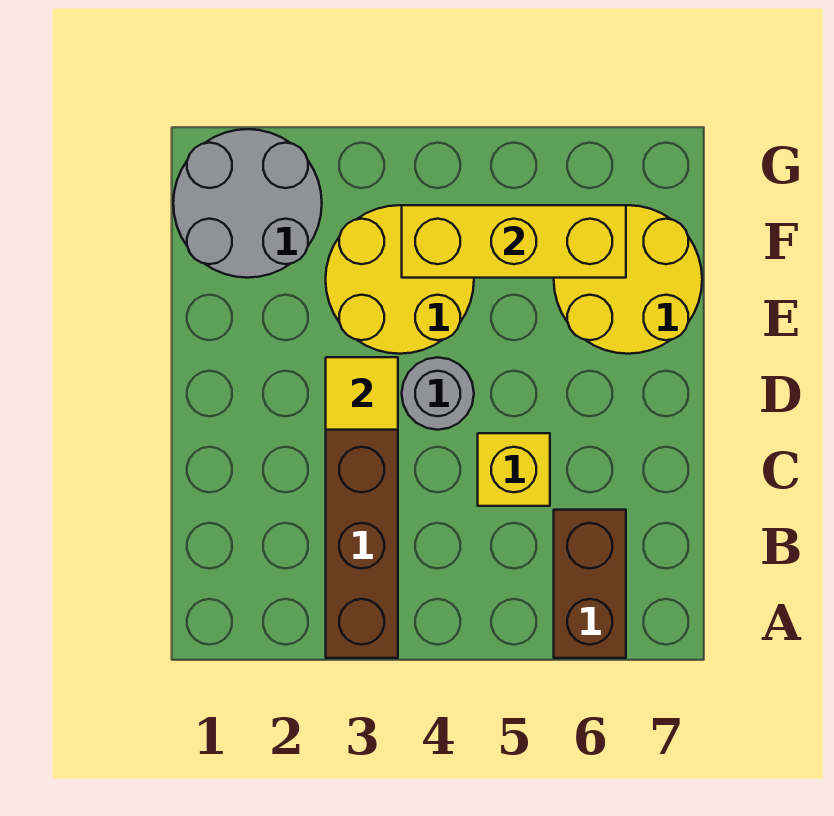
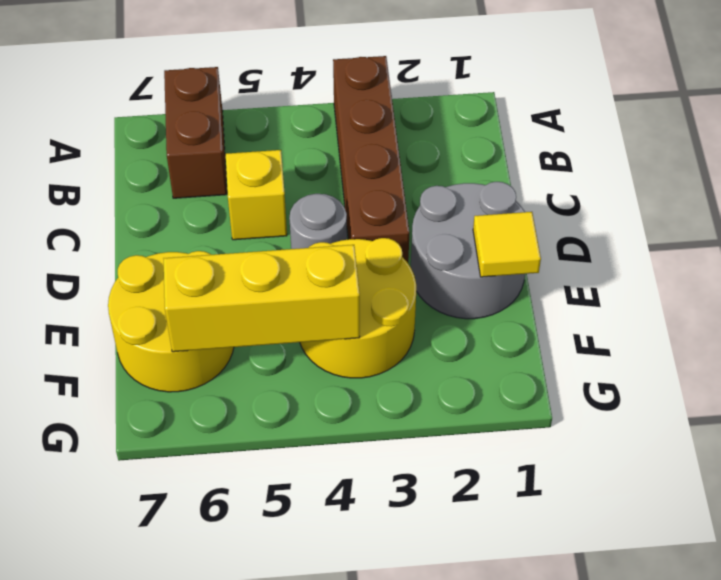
yellow 1x1 tile [326,357,398,430] -> yellow 1x1 tile moved to [473,212,541,277]
grey 2x2 round brick [173,129,322,278] -> grey 2x2 round brick moved to [411,182,525,319]

